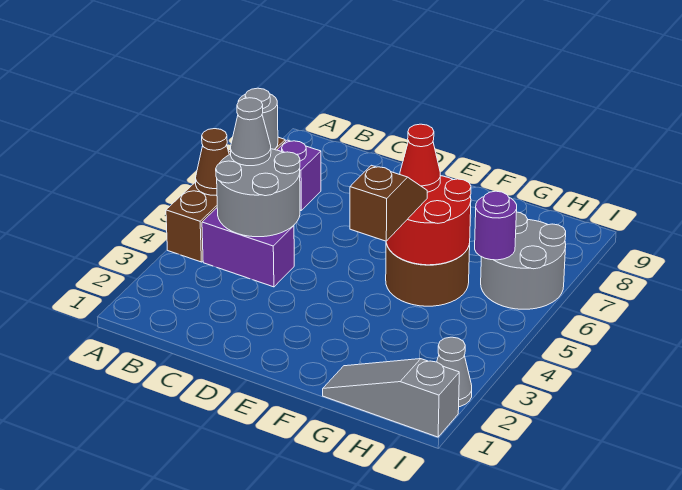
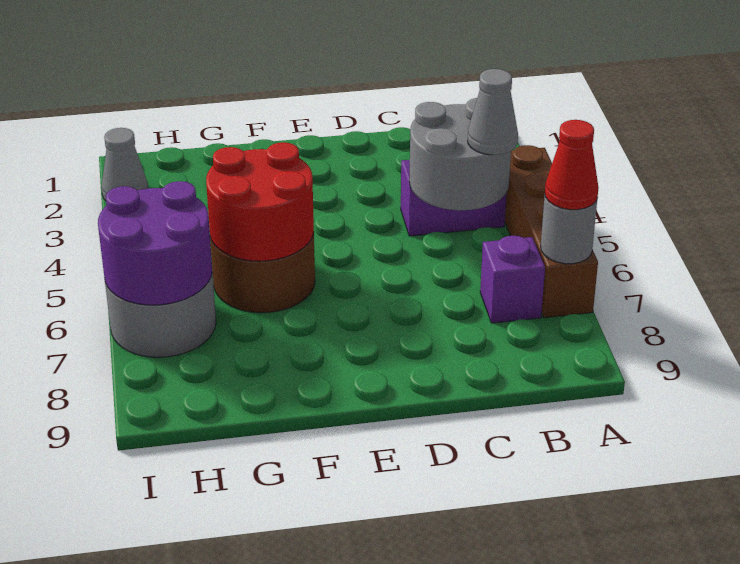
brown 1x1 cone [196,129,229,196] -> none
brown 1x2 slope [350,165,427,241] -> none
red 1x1 cone [400,124,440,192] -> red 1x1 cone moved to [545,120,599,210]
grey 1x3 slope [323,359,459,437] -> none
purple 1x1 round brick [475,191,517,260] -> purple 2x2 round brick [98,181,212,305]

